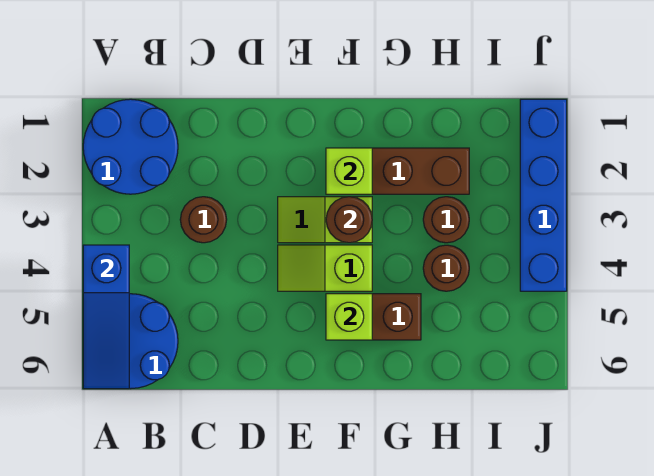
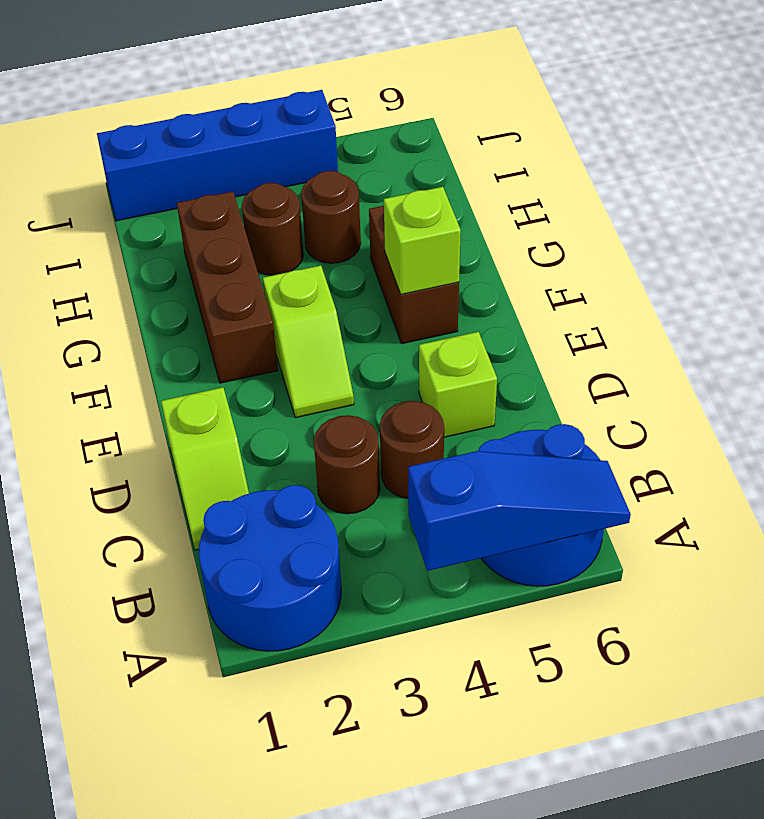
lime 1x2 slope [278,245,372,291] -> lime 1x2 slope moved to [161,387,249,550]
lime 1x1 brick [326,148,372,194] -> lime 1x1 brick moved to [419,332,497,437]
brown 1x1 round brick [326,197,372,243] -> brown 1x1 round brick moved to [380,401,444,498]

